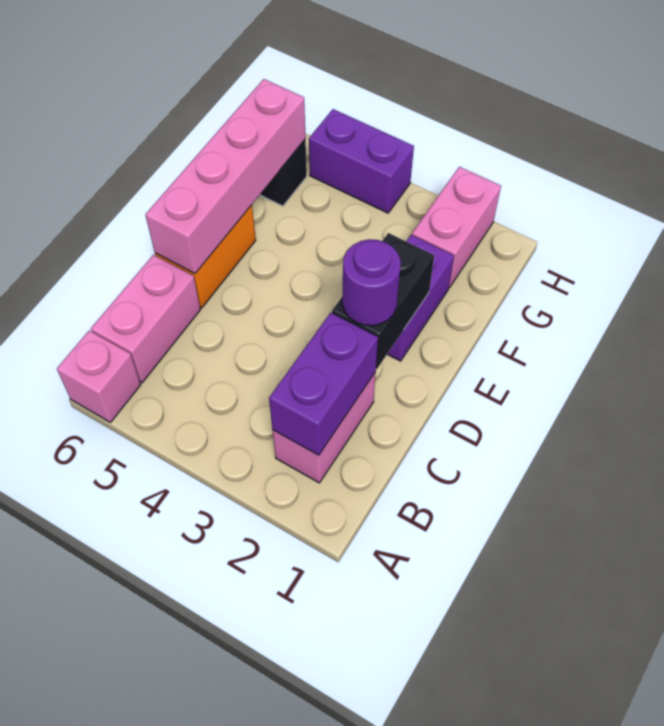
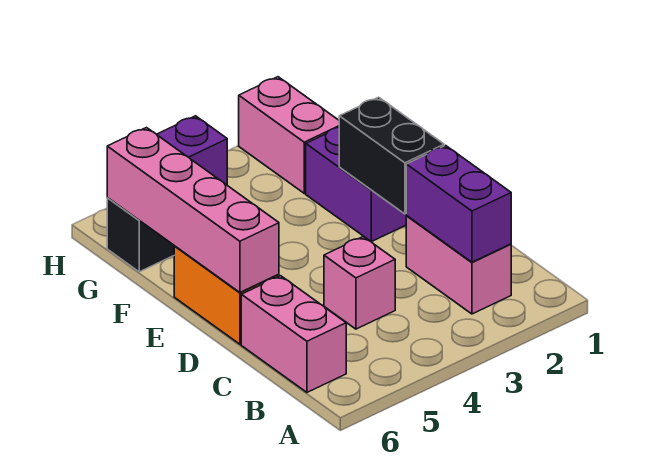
pink 1x1 brick [57,331,141,422] -> pink 1x1 brick moved to [324,237,395,329]
purple 1x1 round brick [342,239,401,326] -> none

